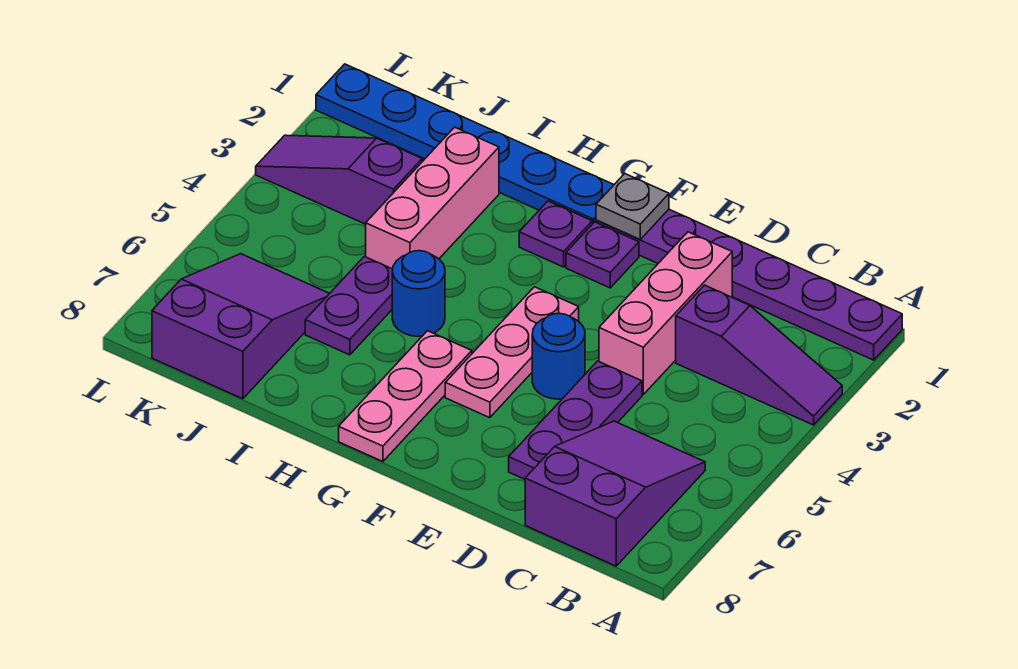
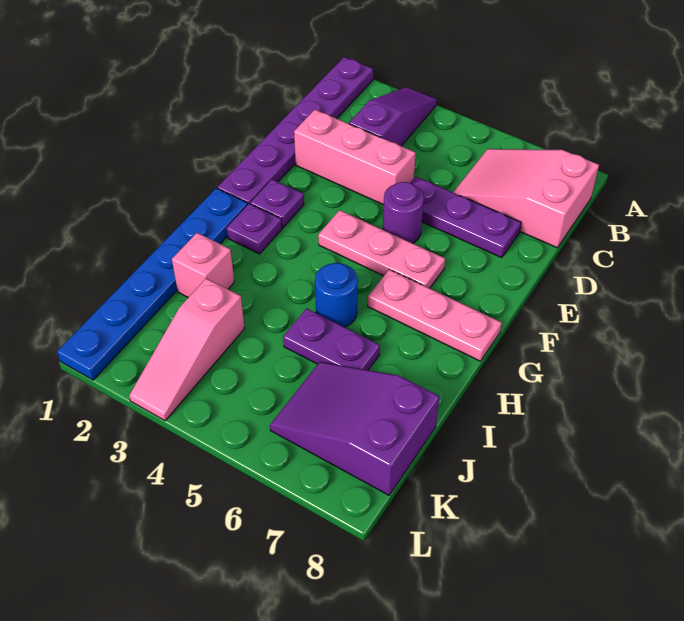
purple 2x3 slope [525,421,705,566] -> pink 2x3 slope [453,149,599,248]
blue 1x1 round brick [532,313,585,399] -> purple 1x1 round brick [383,182,424,243]
grey 1x1 plate [596,174,669,239] -> none
pink 1x3 brick [366,127,499,269] -> pink 1x1 brick [172,233,234,297]
purple 1x3 slope [256,135,422,224] -> pink 1x3 slope [129,278,245,421]

